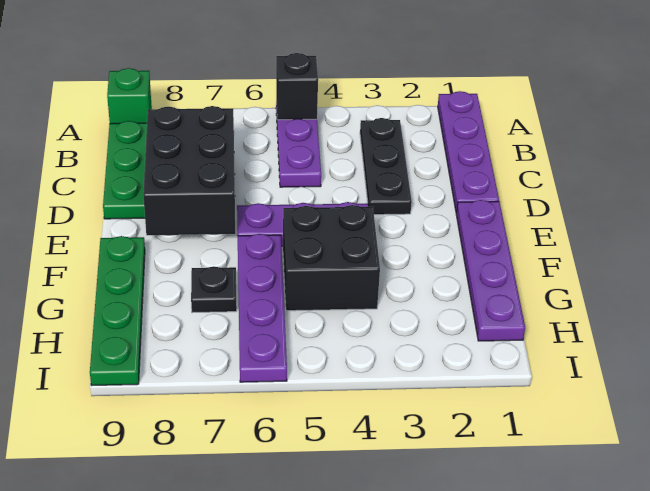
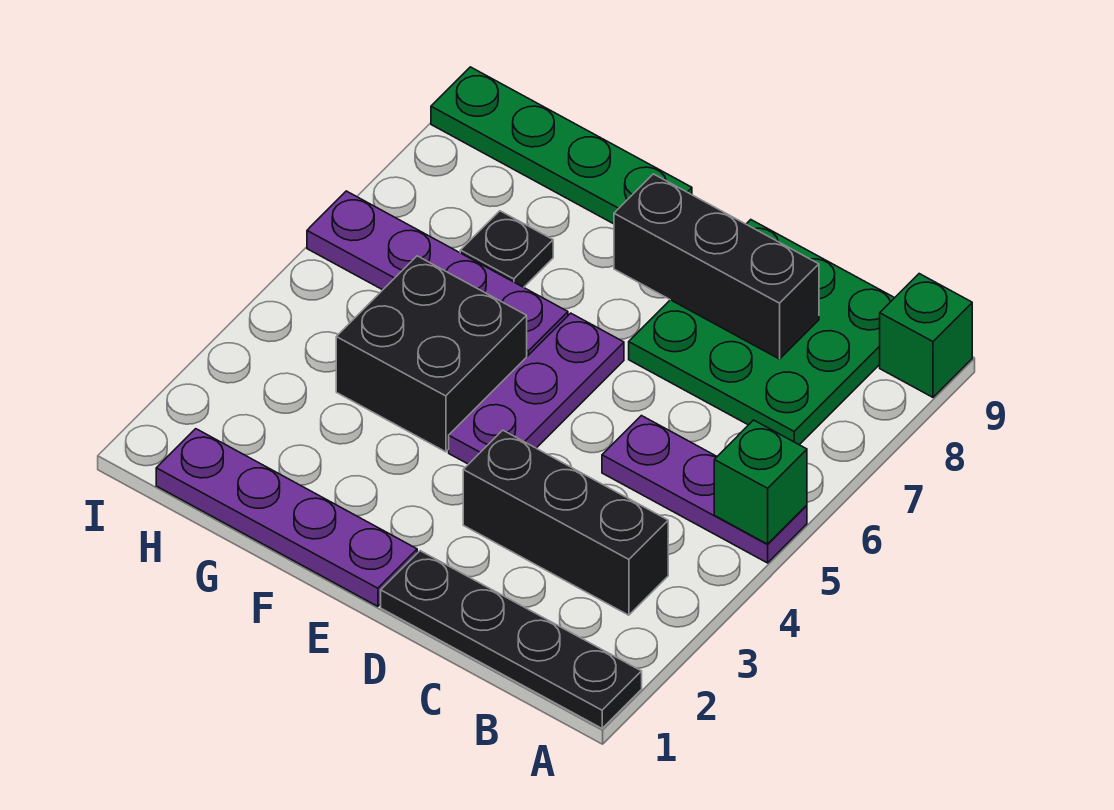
purple 1x4 plate [438,91,499,213] -> black 1x4 plate [381,551,642,728]
black 1x1 brick [276,53,318,120] -> green 1x1 brick [714,420,807,544]
black 1x3 plate [360,118,412,215] -> black 1x3 brick [463,430,668,615]
black 2x3 brick [143,106,235,235] -> black 1x3 brick [614,174,819,359]

